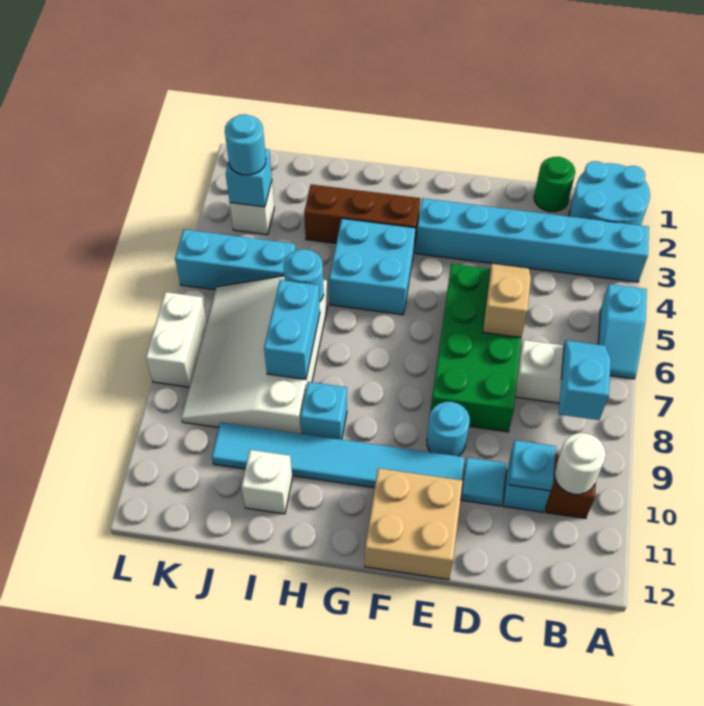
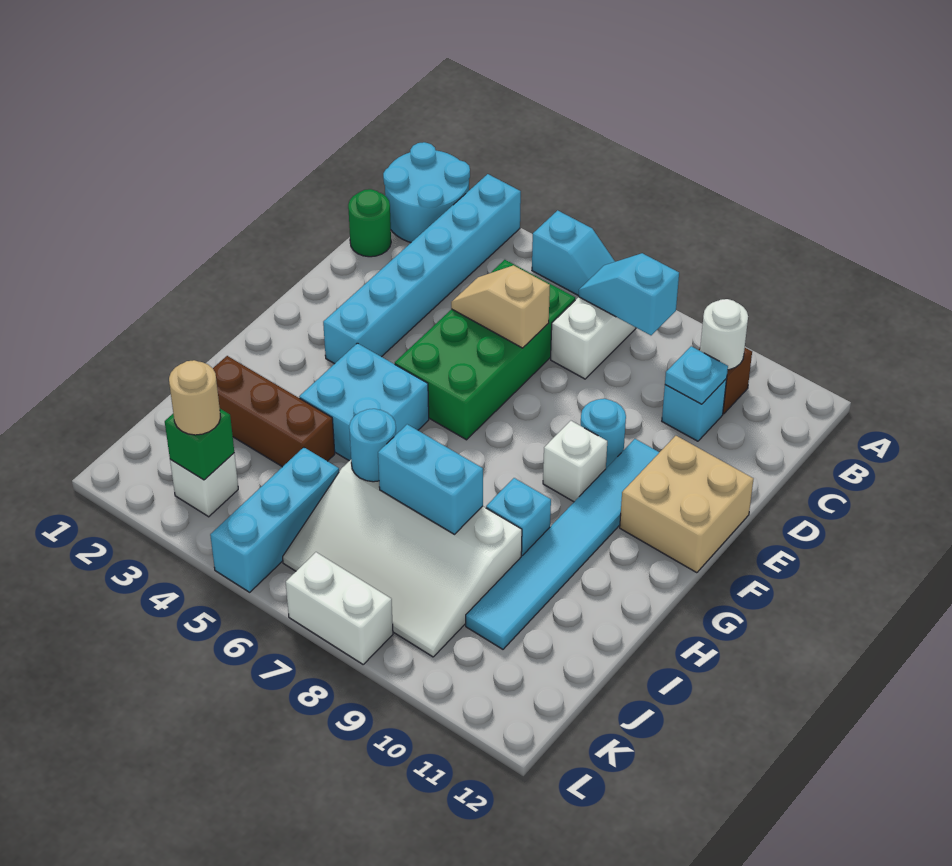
green 2x4 brick [430,264,521,432] -> green 2x4 brick turned to [395,260,575,440]
cyan 1x1 tile [461,458,506,506] -> none
brown 1x3 brick [304,184,420,248] -> brown 1x3 brick turned to [213,356,335,467]
white 1x1 brick [241,450,292,514] -> white 1x1 brick moved to [543,421,607,502]
cyan 1x1 brick [225,149,272,207] -> green 1x1 brick [165,409,234,480]
cyan 1x1 round brick [225,114,266,175] -> tan 1x1 round brick [169,360,221,435]

